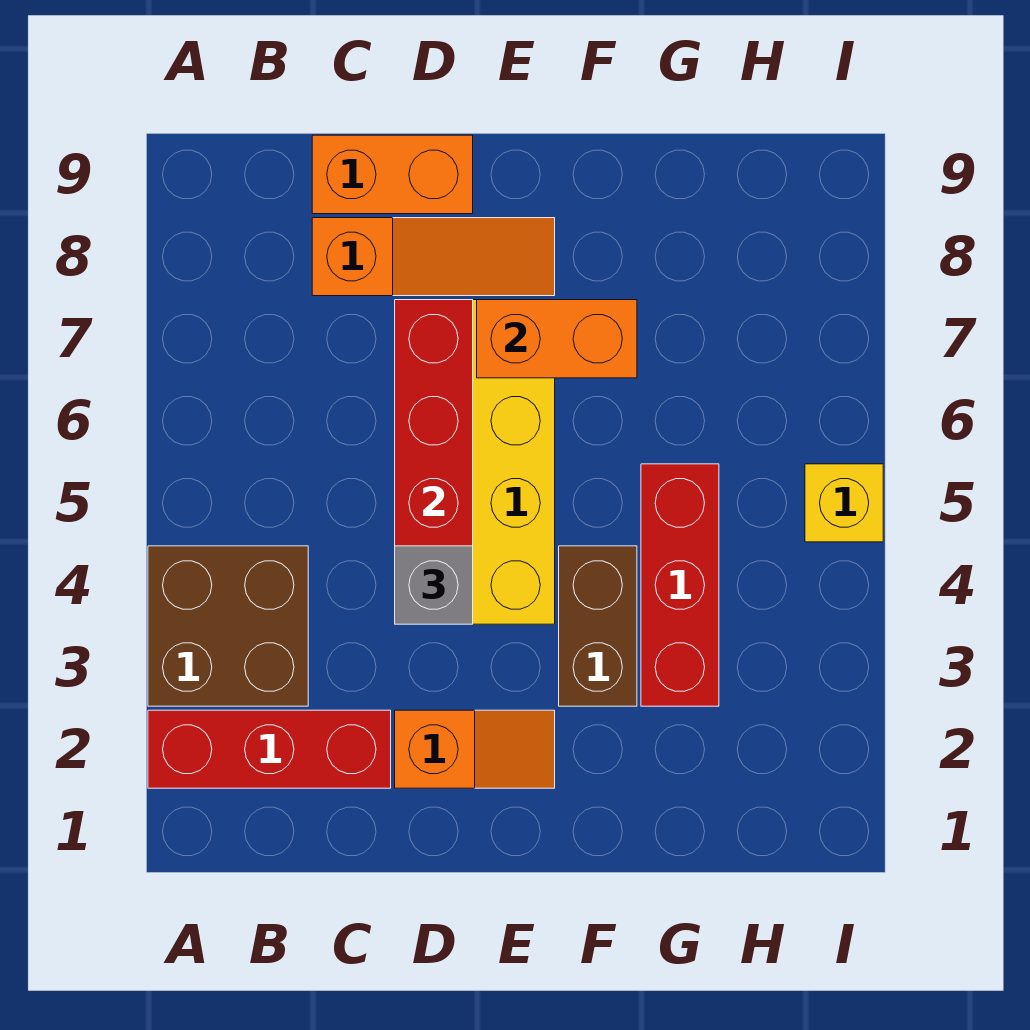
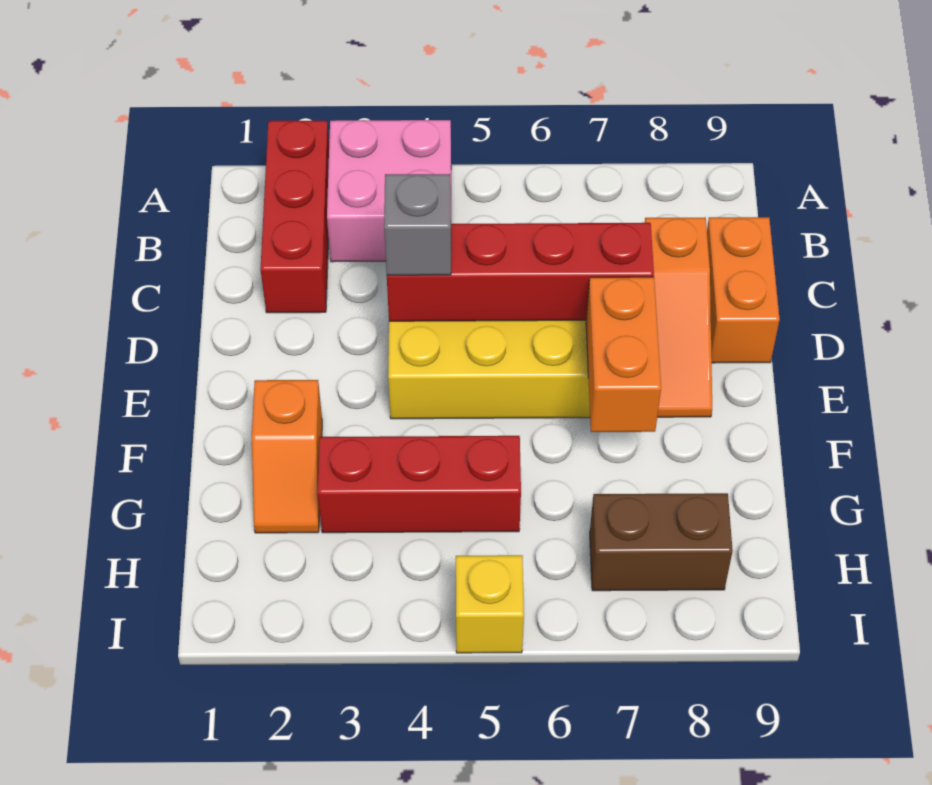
brown 2x2 brick [148,546,308,706] -> pink 2x2 brick [327,120,451,262]
orange 1x2 slope [395,710,555,788] -> orange 1x2 slope moved to [252,380,322,533]
brown 1x2 brick [559,546,637,706] -> brown 1x2 brick moved to [590,493,733,591]

